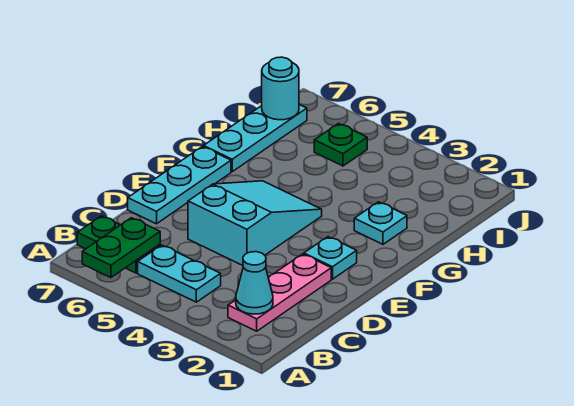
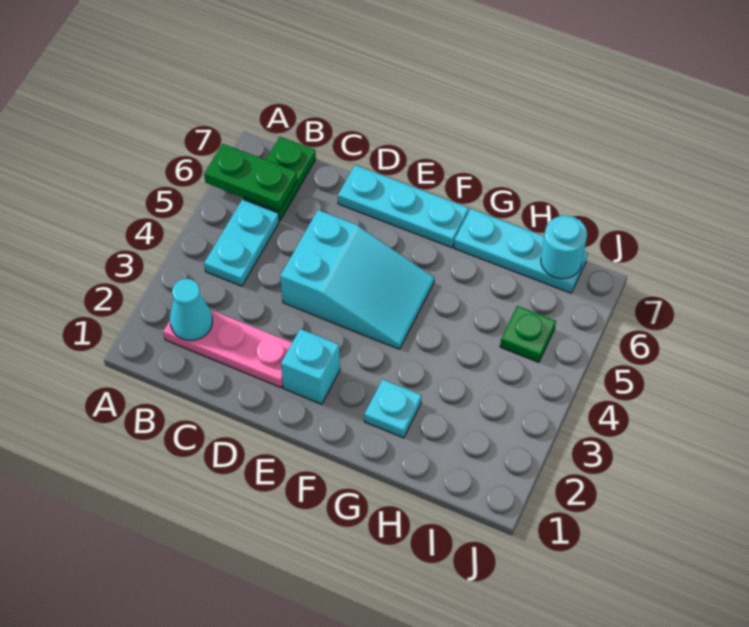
cyan 1x1 plate [304,237,357,279] -> cyan 1x1 brick [281,329,340,404]

